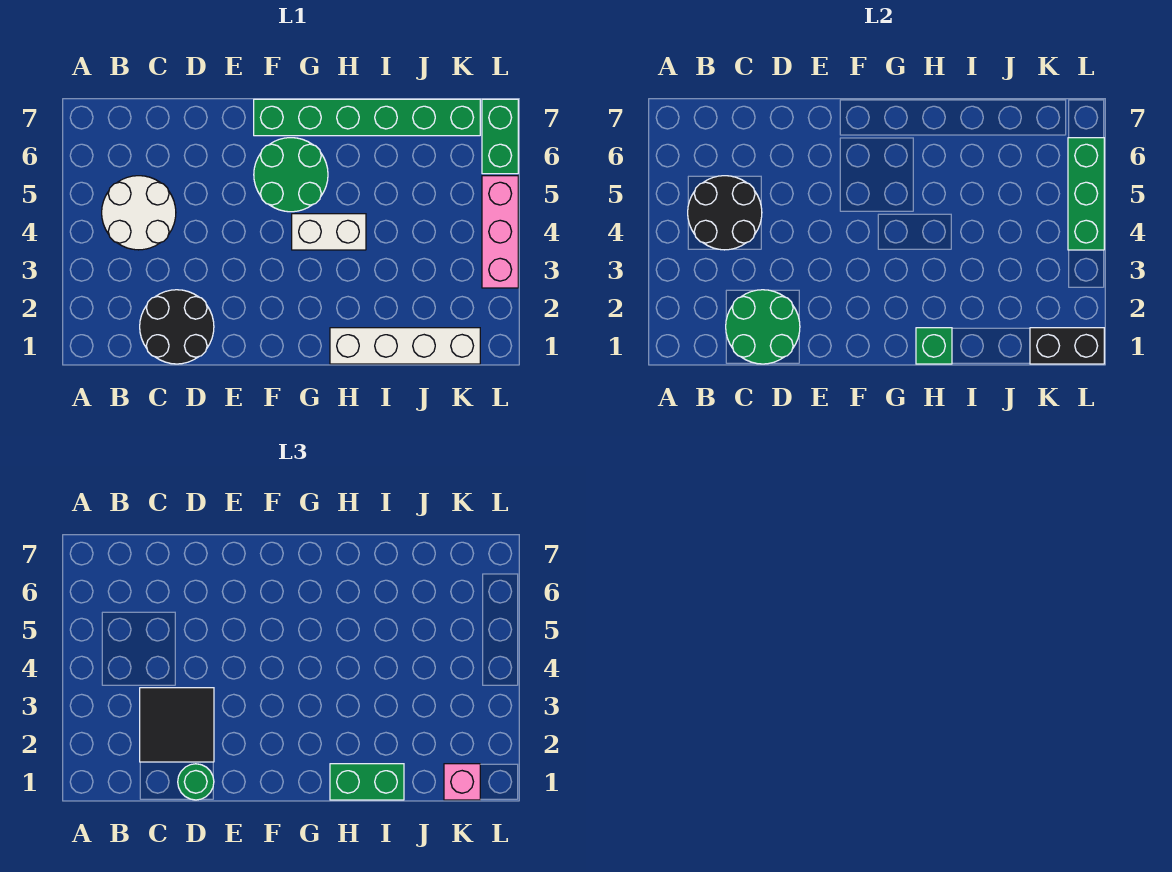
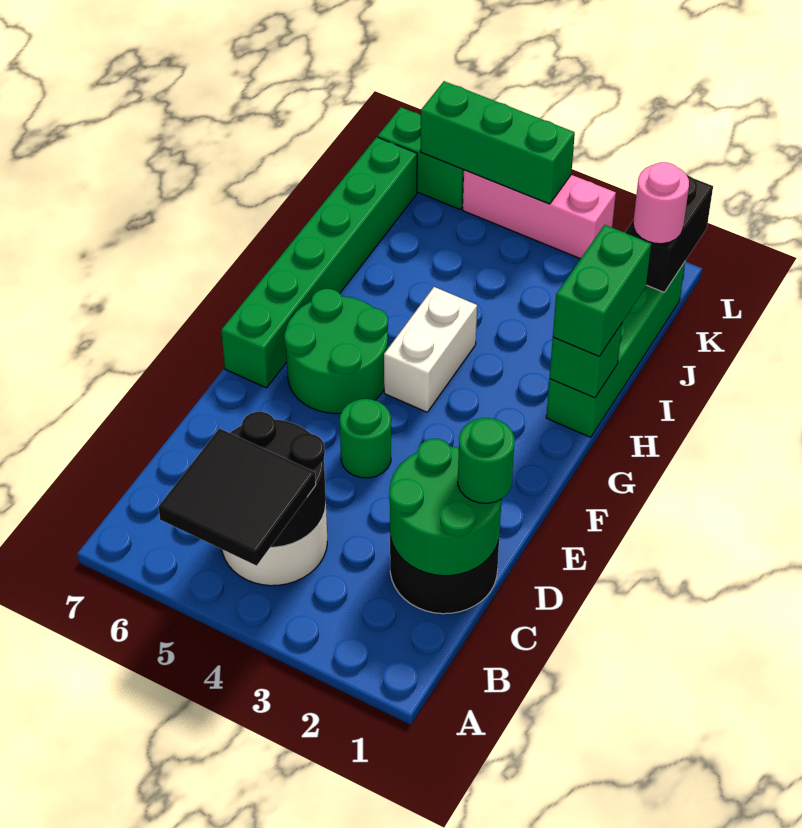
black 2x2 tile [140,688,214,762] -> black 2x2 tile moved to [158,428,316,566]
none -> green 1x1 round brick [340,399,391,478]
white 1x4 brick [330,328,480,364] -> green 1x4 brick [546,262,685,437]
pink 1x1 brick [444,764,480,800] -> pink 1x1 round brick [633,162,689,244]

